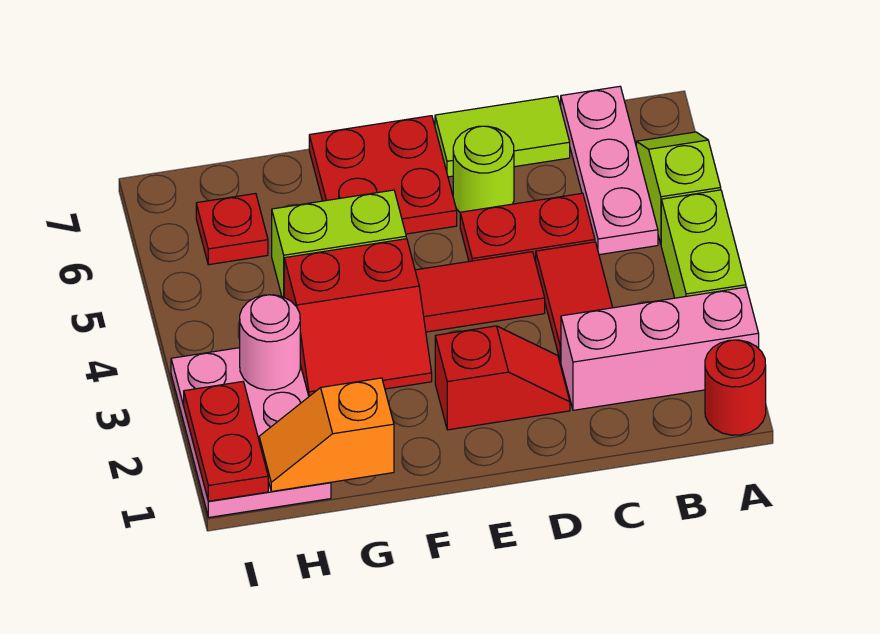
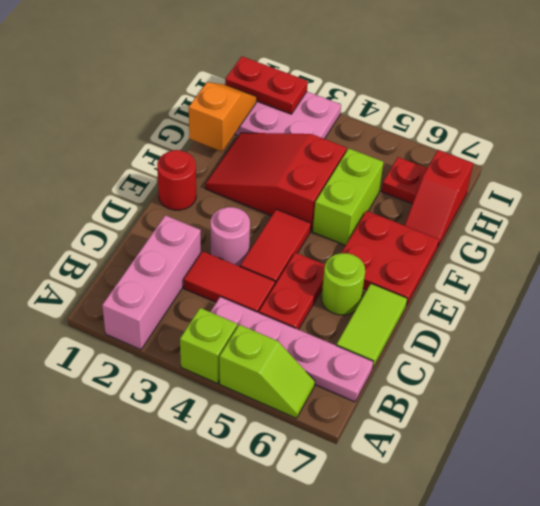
red 1x1 round brick [705,340,766,435] -> red 1x1 round brick moved to [157,150,196,210]
lime 1x2 brick [661,190,746,298] -> lime 1x1 brick [180,308,237,383]
pink 1x3 plate [561,86,658,255] -> pink 1x4 plate [211,297,373,402]
red 1x2 slope [435,326,570,430] -> red 1x2 slope moved to [404,150,473,247]
red 2x2 slope [284,239,432,396] -> red 2x3 slope [206,133,347,231]
pink 1x1 round brick [240,295,300,390] -> pink 1x1 round brick moved to [211,207,250,266]

